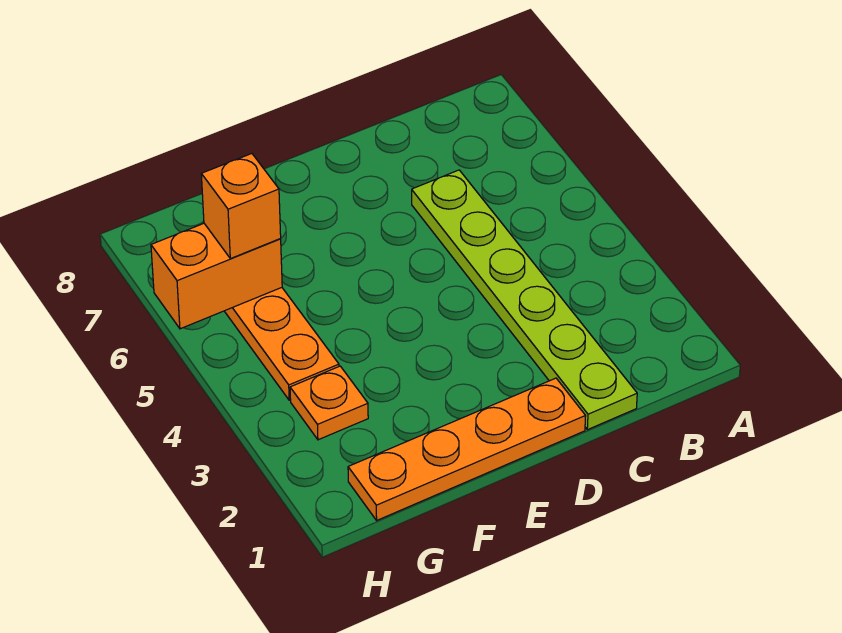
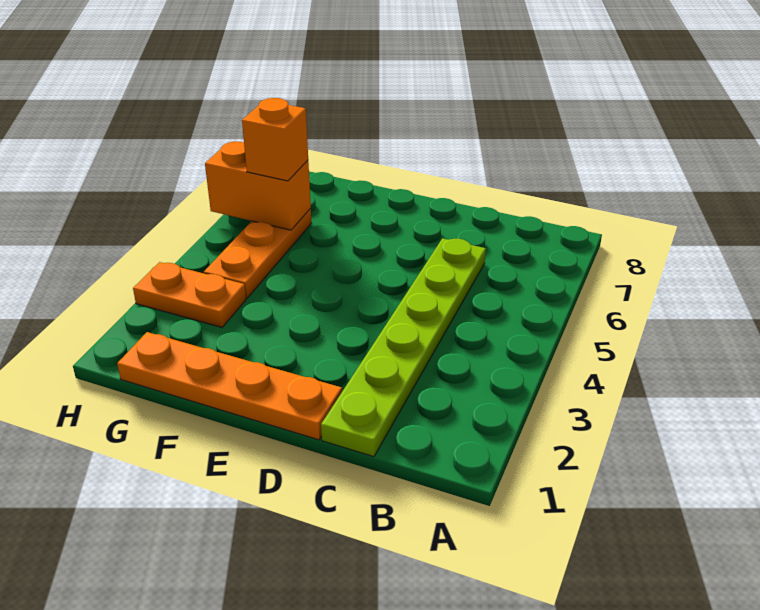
orange 1x1 plate [290,366,368,440] -> orange 1x2 plate [133,262,246,327]

